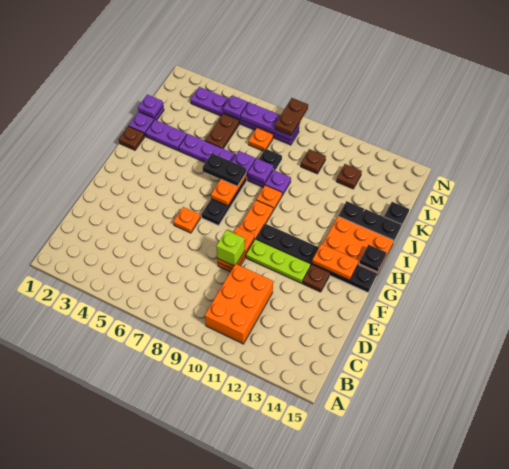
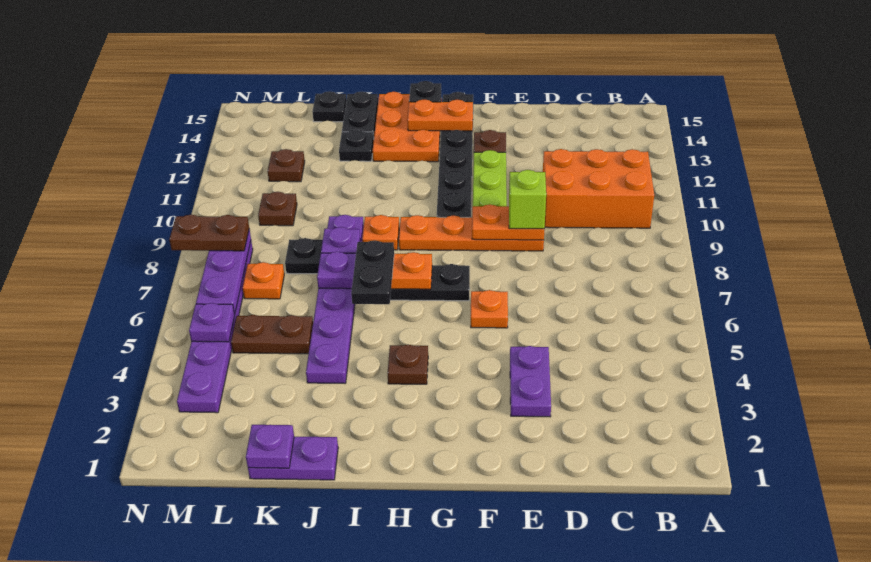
orange 1x2 plate [312,244,359,280] -> orange 1x2 plate turned to [407,99,473,131]
brown 1x1 plate [119,126,145,150] -> brown 1x1 plate moved to [388,345,428,384]
purple 1x2 plate [145,120,187,151] -> purple 1x2 plate moved to [510,346,551,417]

